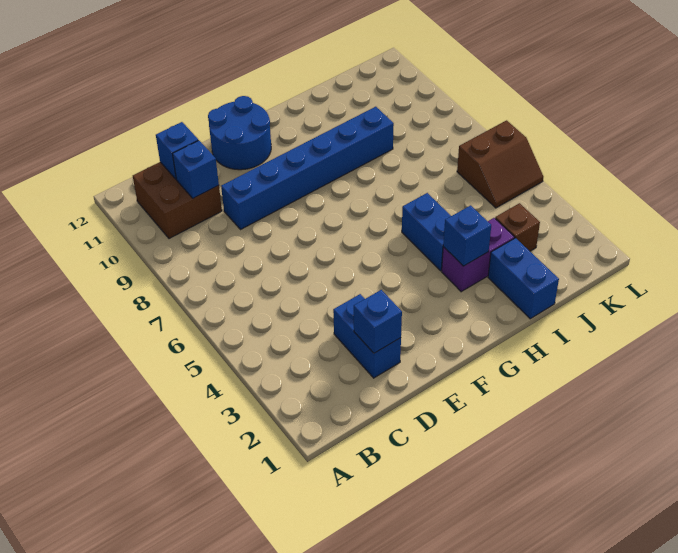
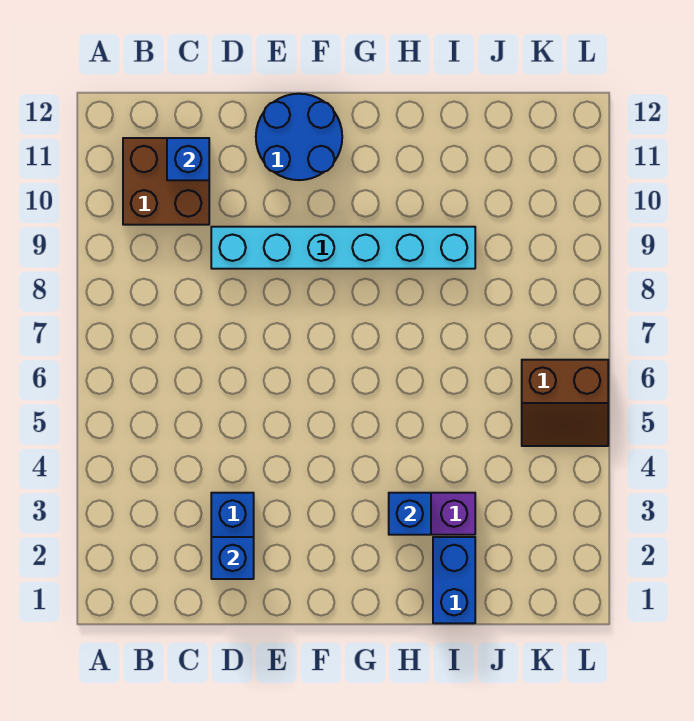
blue 1x1 brick [173,140,219,198] -> none
blue 1x6 brick [221,107,394,230] -> cyan 1x6 brick [211,227,475,269]
blue 1x2 brick [402,193,451,271] -> none
brown 1x1 brick [495,203,540,251] -> none

